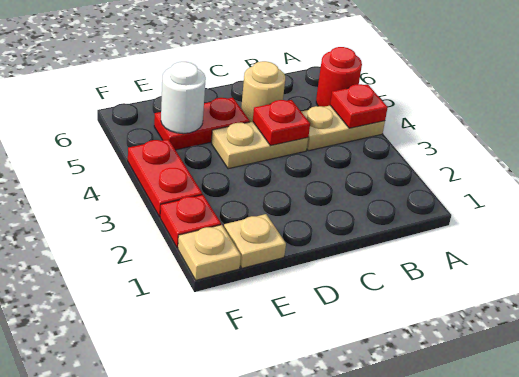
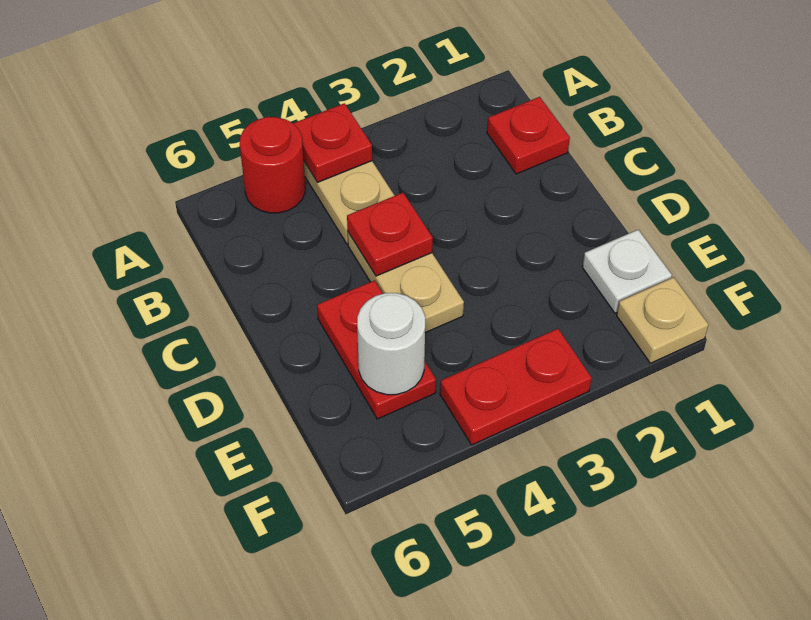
tan 1x1 round brick [241,61,285,122] -> none
tan 1x1 plate [224,214,286,268] -> white 1x1 plate [582,230,672,313]
red 1x1 plate [160,195,221,248] -> red 1x1 plate moved to [487,97,570,174]

